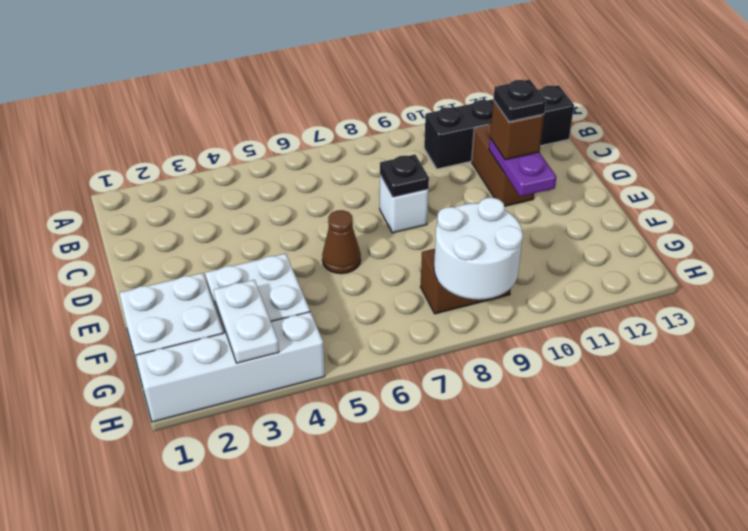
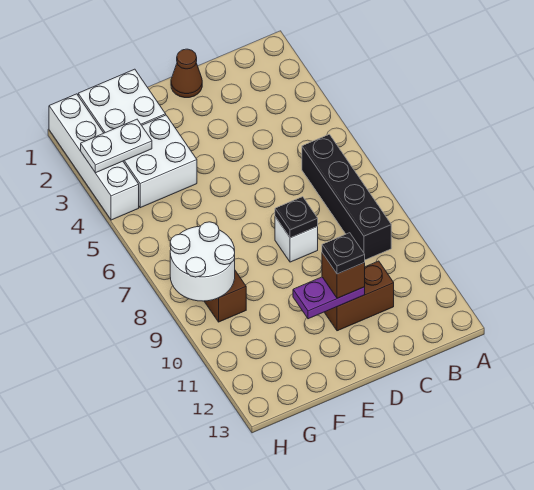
black 1x4 brick [424,85,574,169] -> black 1x4 brick moved to [302,134,391,260]
brown 1x1 cone [322,210,361,274] -> brown 1x1 cone moved to [171,49,202,98]

